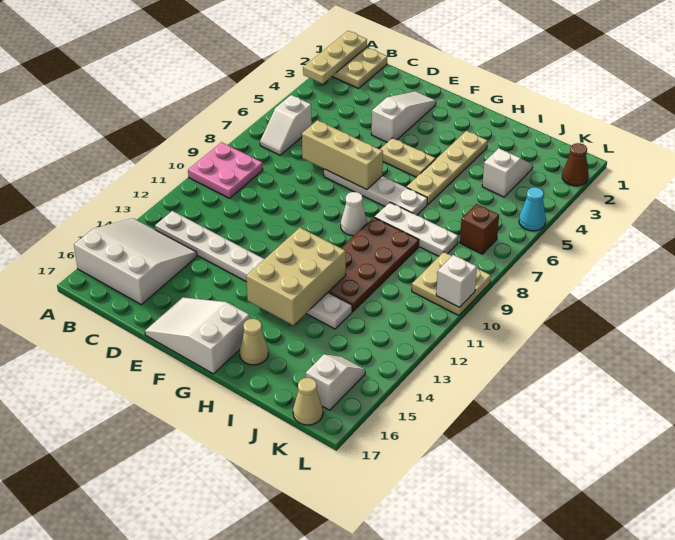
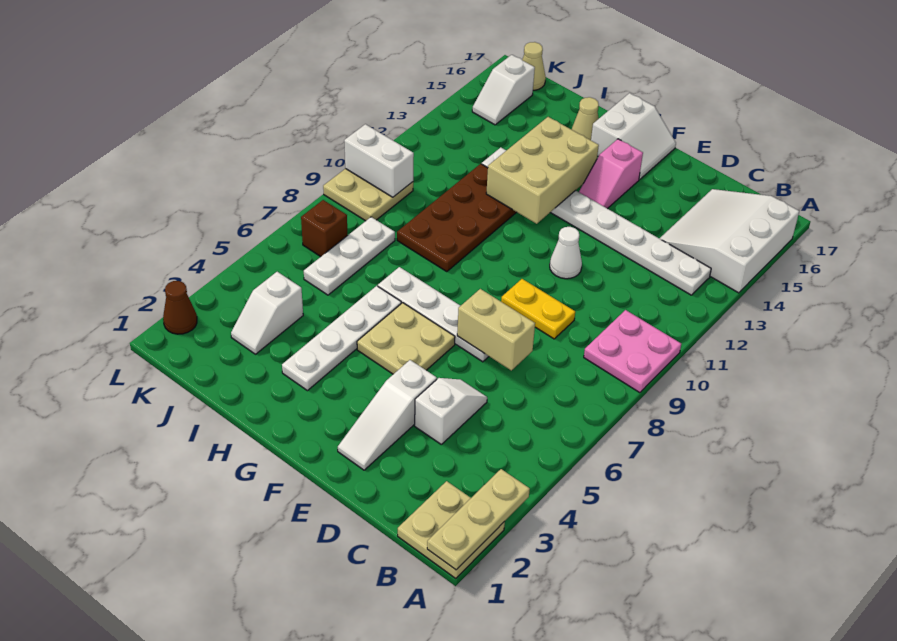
white 3x3 slope [74,218,197,305] -> white 3x3 slope turned to [660,189,799,293]
white 1x2 slope [260,95,312,155] -> white 1x2 slope moved to [415,378,487,444]
tan 1x3 brick [302,120,383,190] -> tan 1x2 brick [457,289,535,370]
none -> yellow 1x2 plate [501,279,575,339]
white 2x3 slope [145,297,250,374] -> white 2x2 slope [591,93,676,180]
tan 1x2 plate [380,138,436,177] -> tan 2x2 plate [357,303,455,374]
none -> pink 1x2 slope [579,139,643,209]
white 1x1 cone [341,192,367,236] -> white 1x1 cone moved to [550,227,582,279]
tan 1x4 plate [407,131,488,205] -> white 1x4 plate [282,286,401,391]
white 1x3 plate [375,202,458,256] -> white 1x3 plate turned to [304,217,395,295]
cyan 1x1 cone [519,187,546,231] -> none
white 1x1 brick [436,255,477,307] -> white 1x2 brick [344,124,414,197]

